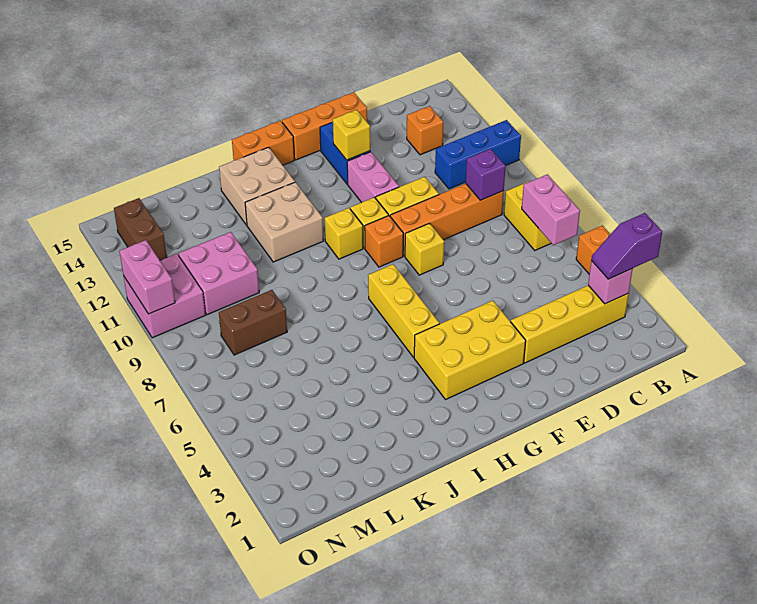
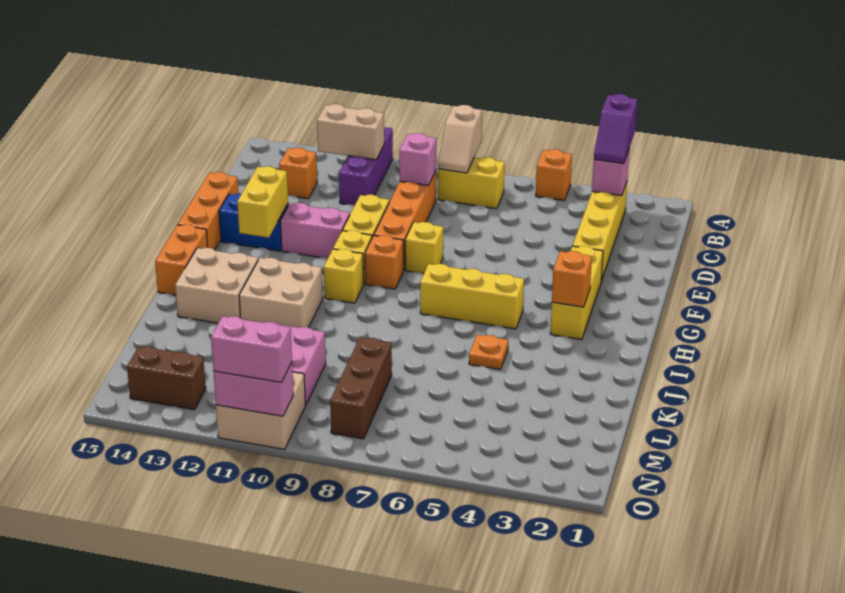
none -> tan 1x2 slope [438,105,482,173]
blue 1x3 brick [435,120,521,189] -> purple 1x3 brick [339,127,393,205]
pink 1x2 brick [522,174,580,245] -> pink 1x2 brick moved to [211,316,292,382]
none -> tan 1x2 brick [317,104,384,160]
purple 1x1 brick [466,149,506,200] -> pink 1x1 brick [399,133,436,186]
yellow 2x3 brick [414,301,526,399] -> yellow 1x3 brick [550,246,603,340]
yellow 1x1 brick [333,110,370,160] -> yellow 1x2 brick [237,166,288,238]
none -> orange 1x1 brick [552,251,592,307]
none -> orange 1x1 plate [469,335,508,370]
brown 1x2 brick [219,290,287,355] -> brown 1x3 brick [330,338,392,439]
pink 2x2 brick [124,254,206,338] -> tan 2x2 brick [216,372,305,450]

